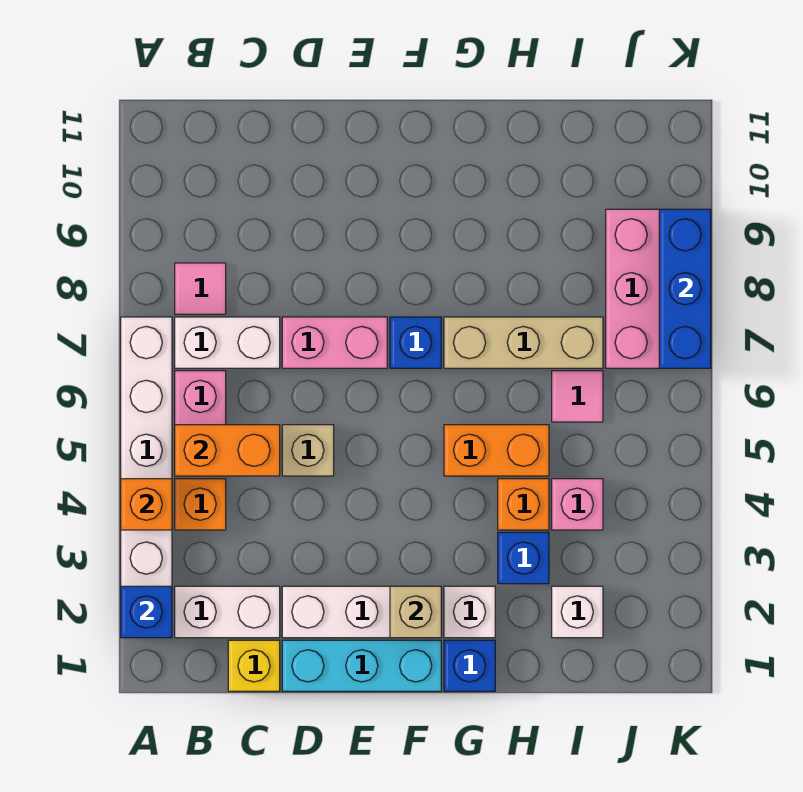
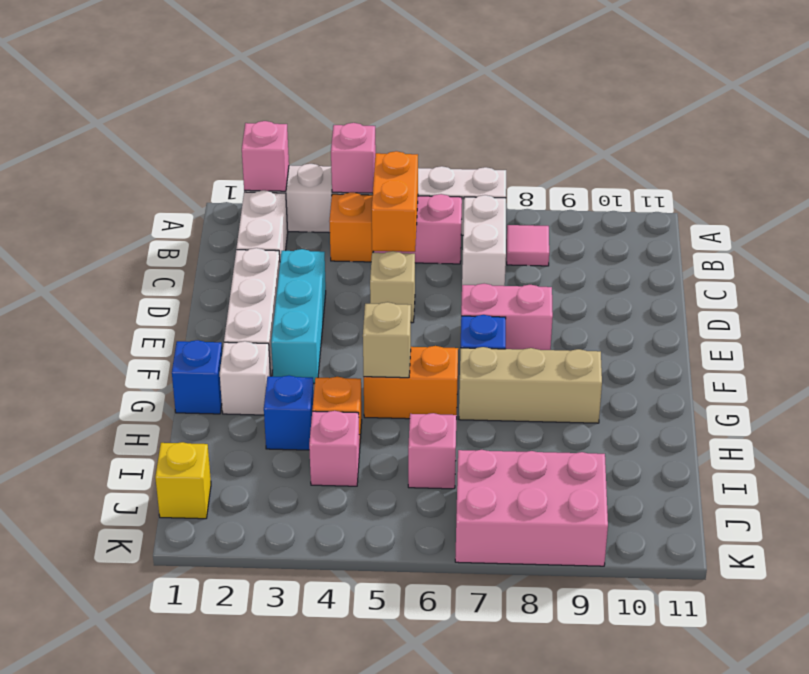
blue 1x1 brick [121,586,172,638] -> pink 1x1 brick [242,121,289,191]
orange 1x1 brick [121,479,172,530] -> pink 1x1 brick [331,123,376,193]
yellow 1x1 brick [228,640,280,691] -> yellow 1x1 brick moved to [155,442,211,519]
cyan 1x3 brick [282,640,441,691] -> cyan 1x3 brick moved to [271,249,326,383]
pink 1x2 brick [282,317,387,368] -> pink 1x2 brick turned to [461,284,553,350]
tan 1x1 brick [390,586,441,638] -> tan 1x1 brick moved to [363,302,411,378]
orange 1x2 brick [444,425,549,476] -> orange 1x2 brick turned to [364,346,458,419]
tan 1x3 brick [444,317,603,368] -> tan 1x3 brick turned to [459,347,602,423]
white 1x1 brick [552,586,603,638] -> none
pink 1x1 tile [552,371,603,422] -> pink 1x1 brick [408,413,457,489]
blue 1x3 brick [659,209,711,368] -> none

